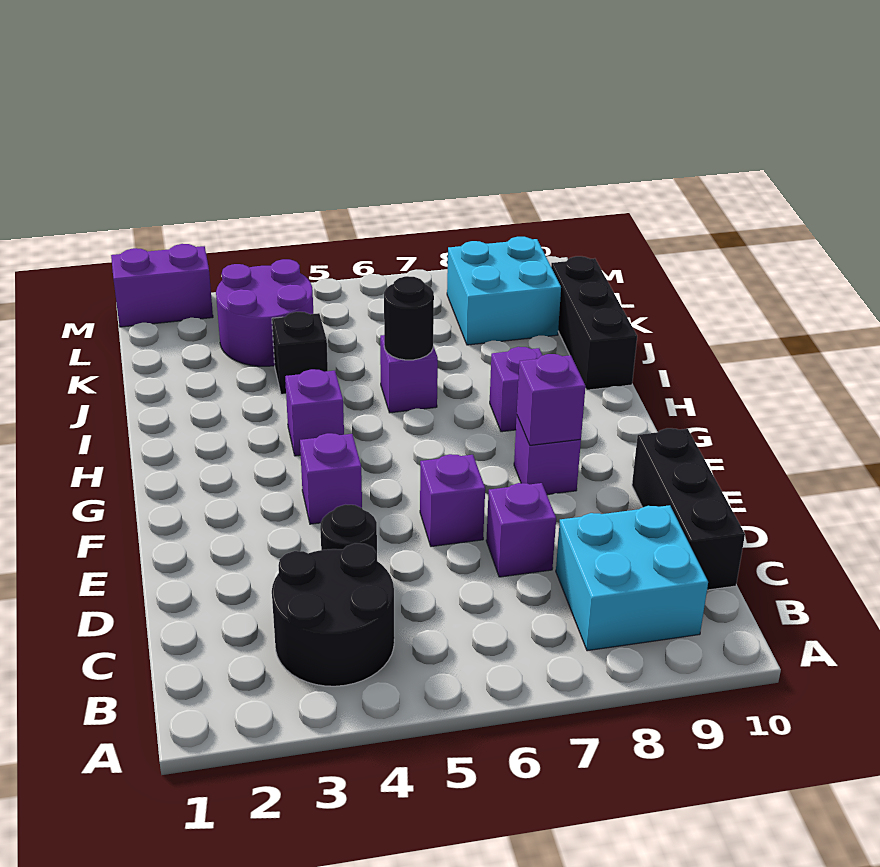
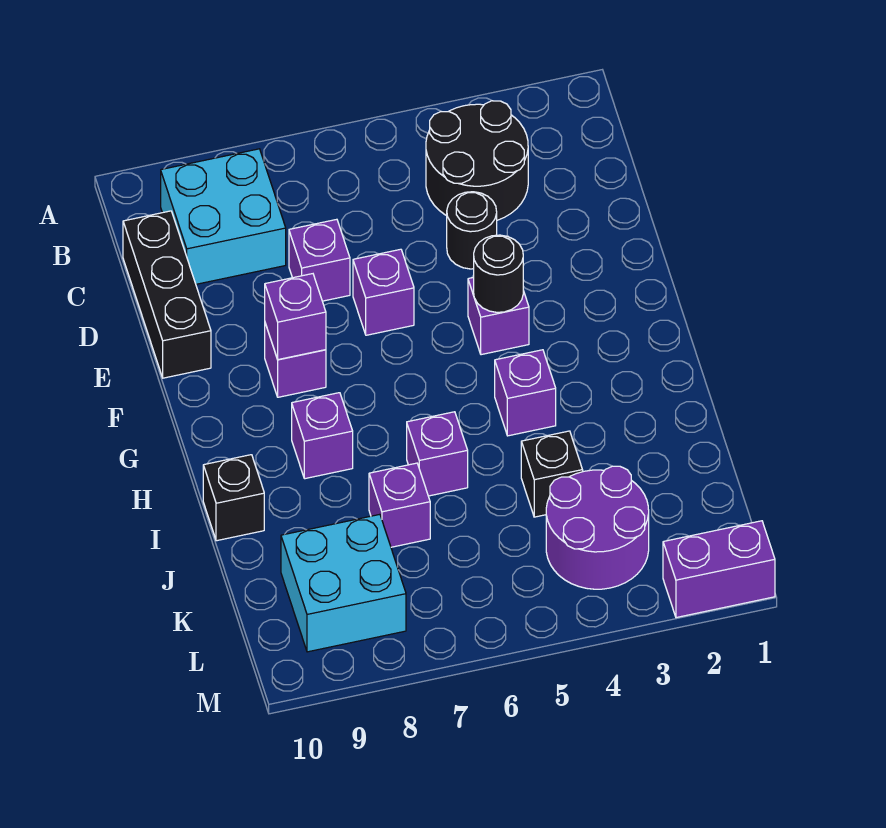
black 1x1 round brick [384,276,434,360] -> black 1x1 round brick moved to [474,235,523,312]
black 1x3 brick [551,256,637,390] -> black 1x1 brick [203,455,264,541]
none -> purple 1x1 brick [369,463,430,547]

